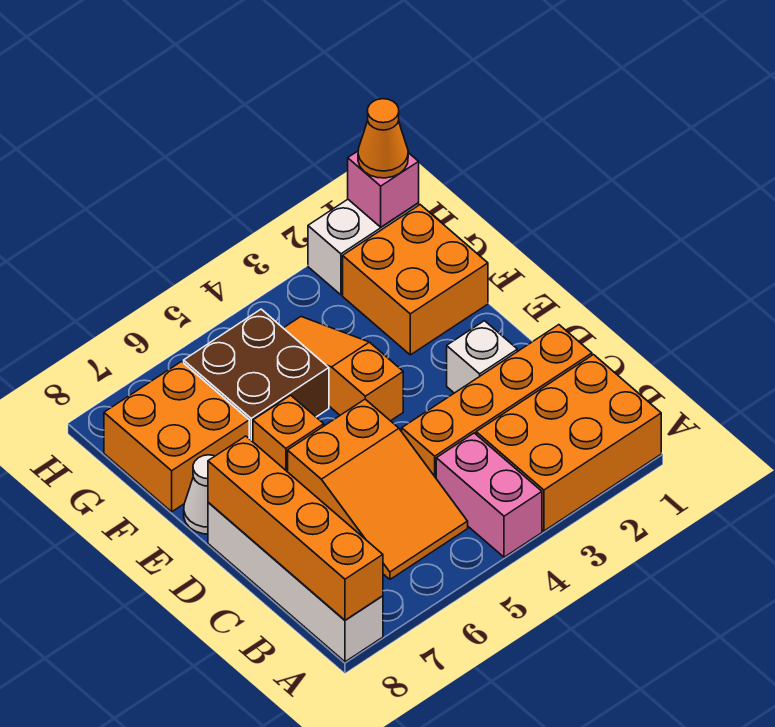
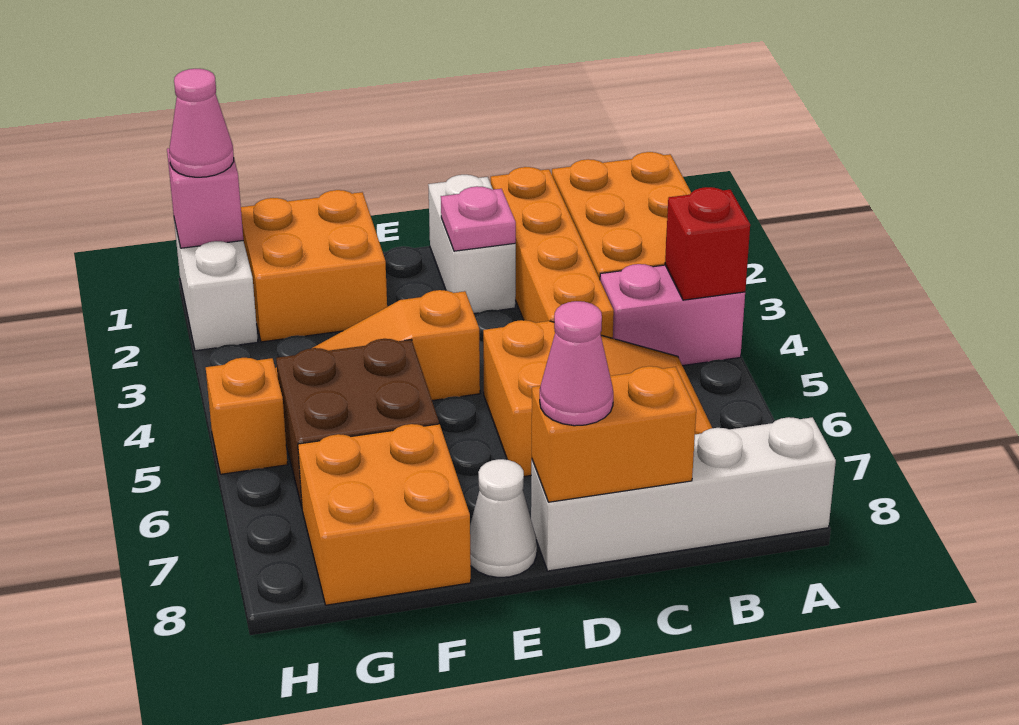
none -> red 1x1 brick [665,187,750,300]
orange 1x4 brick [208,436,383,620] -> orange 1x2 brick [532,366,696,502]
white 1x1 brick [447,321,517,393] -> white 1x2 brick [428,175,516,314]
none -> pink 1x1 plate [441,186,516,251]
none -> pink 1x1 cone [540,301,613,426]
orange 1x1 brick [253,395,324,472] -> orange 1x1 brick moved to [206,358,288,474]
orange 1x1 cone [358,99,408,178] -> pink 1x1 cone [169,69,234,177]

